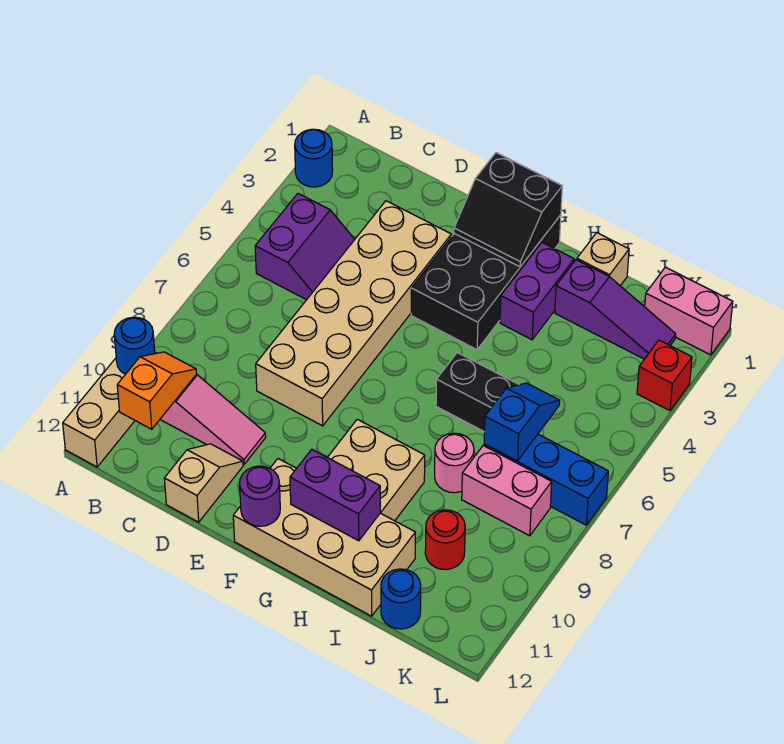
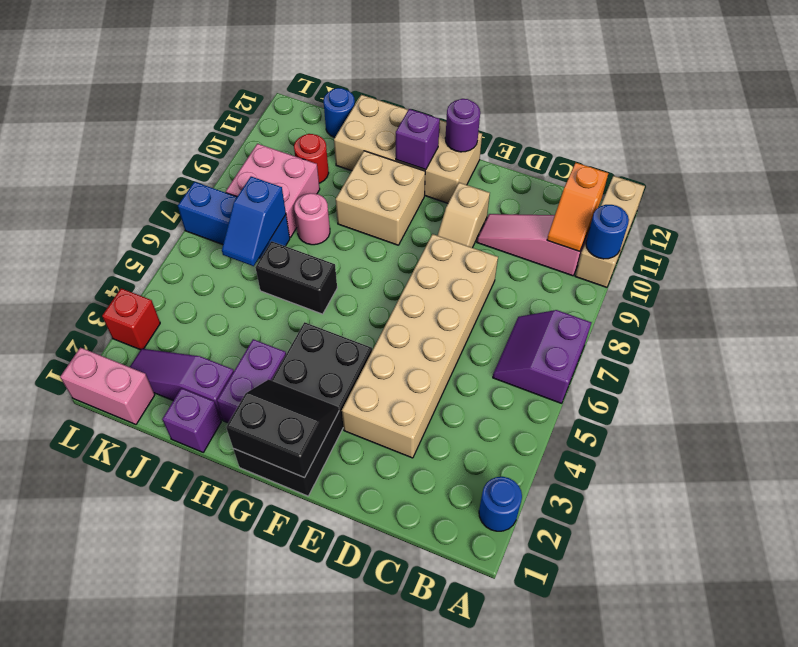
purple 2x2 slope [255,194,355,300] -> purple 2x2 slope moved to [493,310,591,403]
tan 1x2 slope [164,444,243,522] -> tan 1x2 slope moved to [437,183,490,248]
purple 1x2 brick [290,449,380,541] -> purple 1x1 brick [396,109,440,170]
tan 1x1 brick [577,233,629,286] -> purple 1x1 brick [162,388,221,452]
pink 1x2 brick [462,446,552,536] -> pink 2x2 brick [226,144,320,237]

